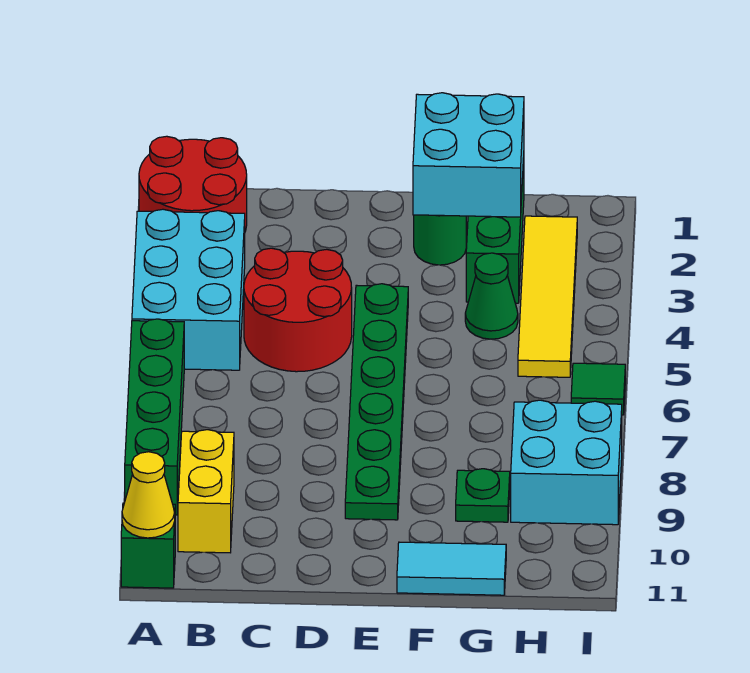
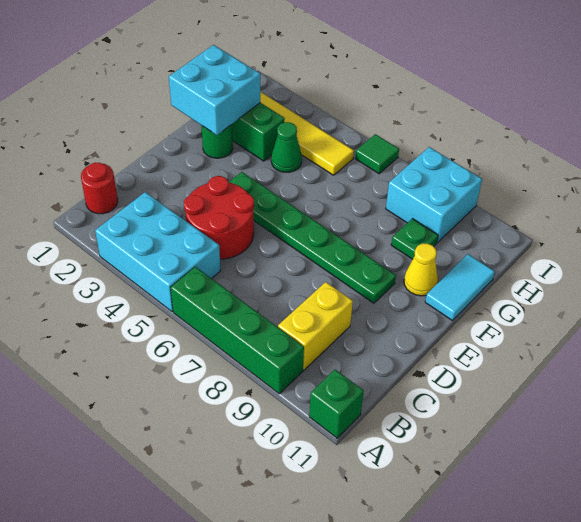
red 2x2 round brick [139,136,247,231] -> red 1x1 round brick [81,163,118,214]
yellow 1x1 cone [122,452,175,538] -> yellow 1x1 cone moved to [404,244,438,296]
yellow 1x2 brick [178,430,234,553] -> yellow 1x2 brick turned to [278,282,353,370]

